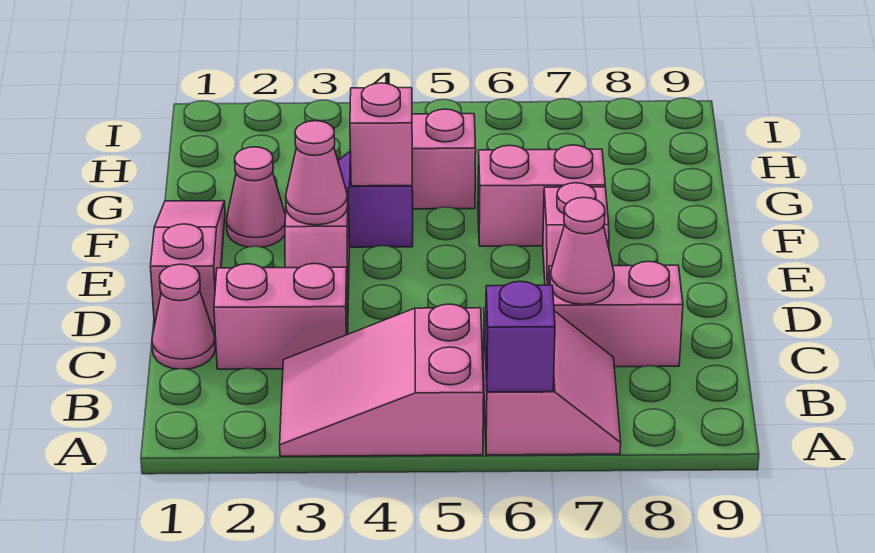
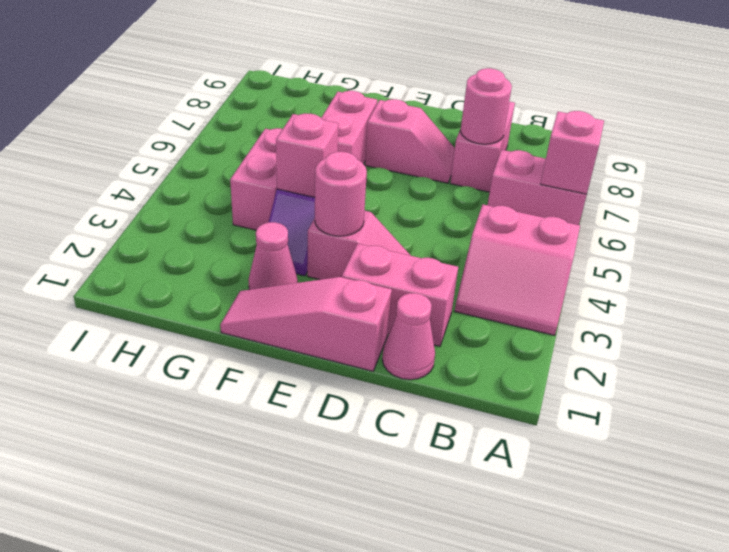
pink 2x3 slope [280,304,484,456] -> pink 2x2 slope [455,205,580,335]
purple 1x1 brick [485,281,555,392] -> pink 1x1 brick [541,111,604,194]
pink 1x2 brick [214,263,348,369] -> pink 1x2 brick turned to [342,244,458,346]
pink 1x1 cone [550,197,614,304] -> pink 1x1 round brick [460,68,512,144]
pink 1x1 cone [286,121,348,225] -> pink 1x1 round brick [315,152,367,236]

